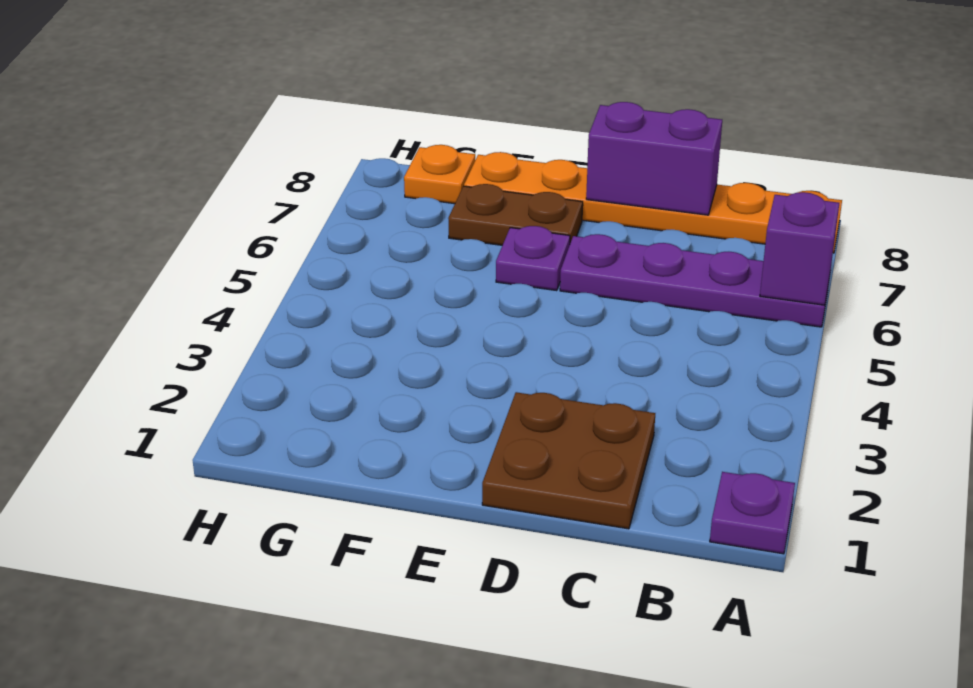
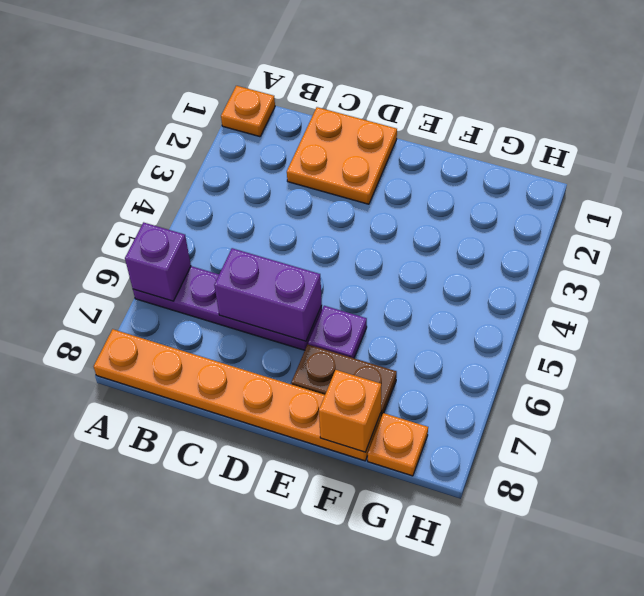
purple 1x1 plate [710,472,795,554] -> orange 1x1 plate [221,86,275,137]
brown 2x2 plate [482,392,655,529] -> orange 2x2 plate [287,107,397,204]
purple 1x2 brick [586,102,722,215] -> purple 1x2 brick moved to [214,248,322,341]
none -> orange 1x1 brick [319,370,381,452]

